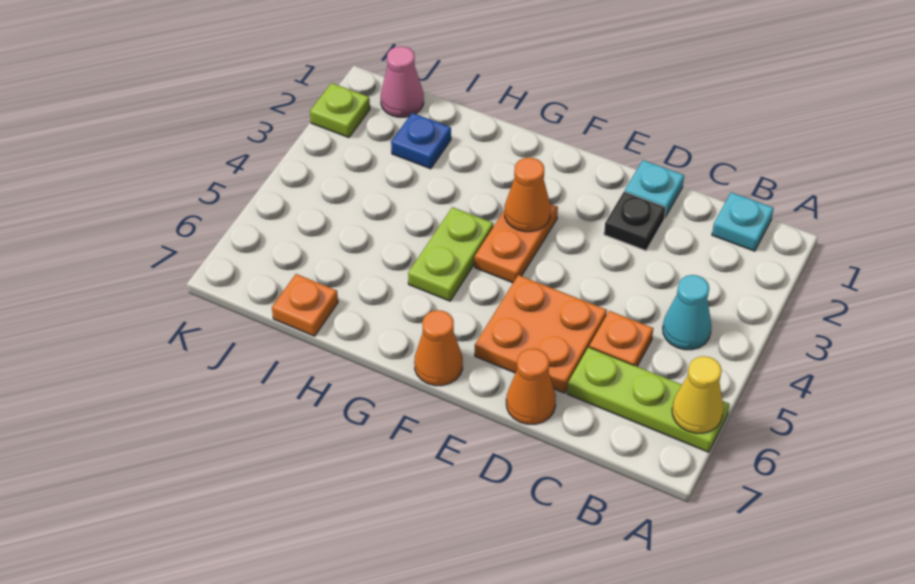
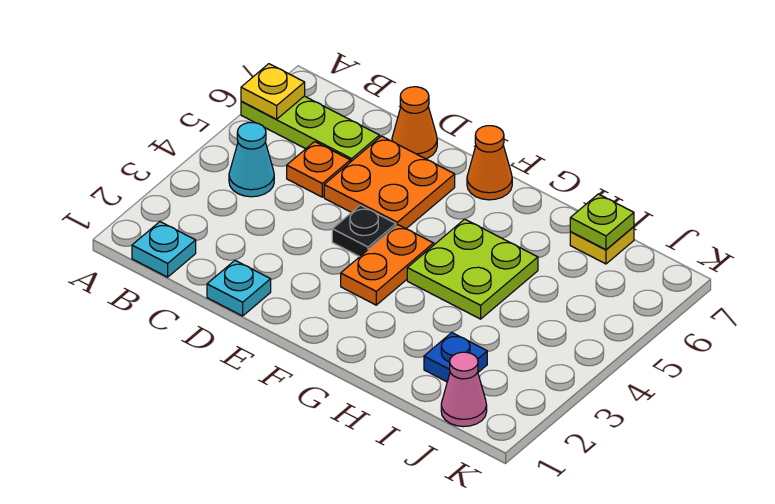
yellow 1x1 cone [672,356,724,433] -> yellow 1x1 plate [241,64,305,119]
black 1x1 plate [604,192,666,251] -> black 1x1 plate moved to [332,205,396,257]
orange 1x1 cone [505,158,551,232] -> none
lime 1x2 plate [408,207,493,301] -> lime 2x2 plate [407,219,538,319]
orange 1x1 plate [272,274,338,336] -> yellow 1x1 plate [570,227,634,264]
lime 1x1 plate [310,83,370,138] -> lime 1x1 plate moved to [570,194,634,250]

